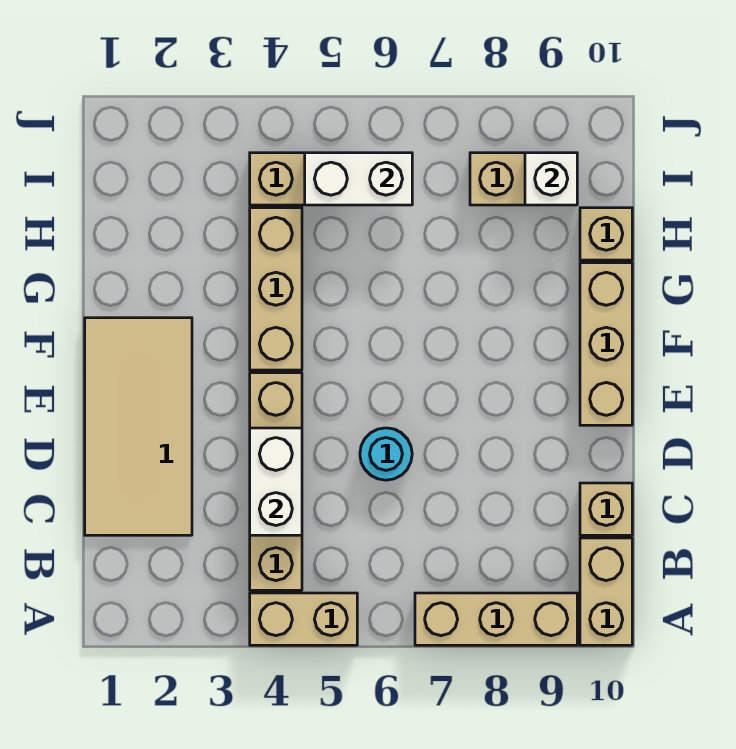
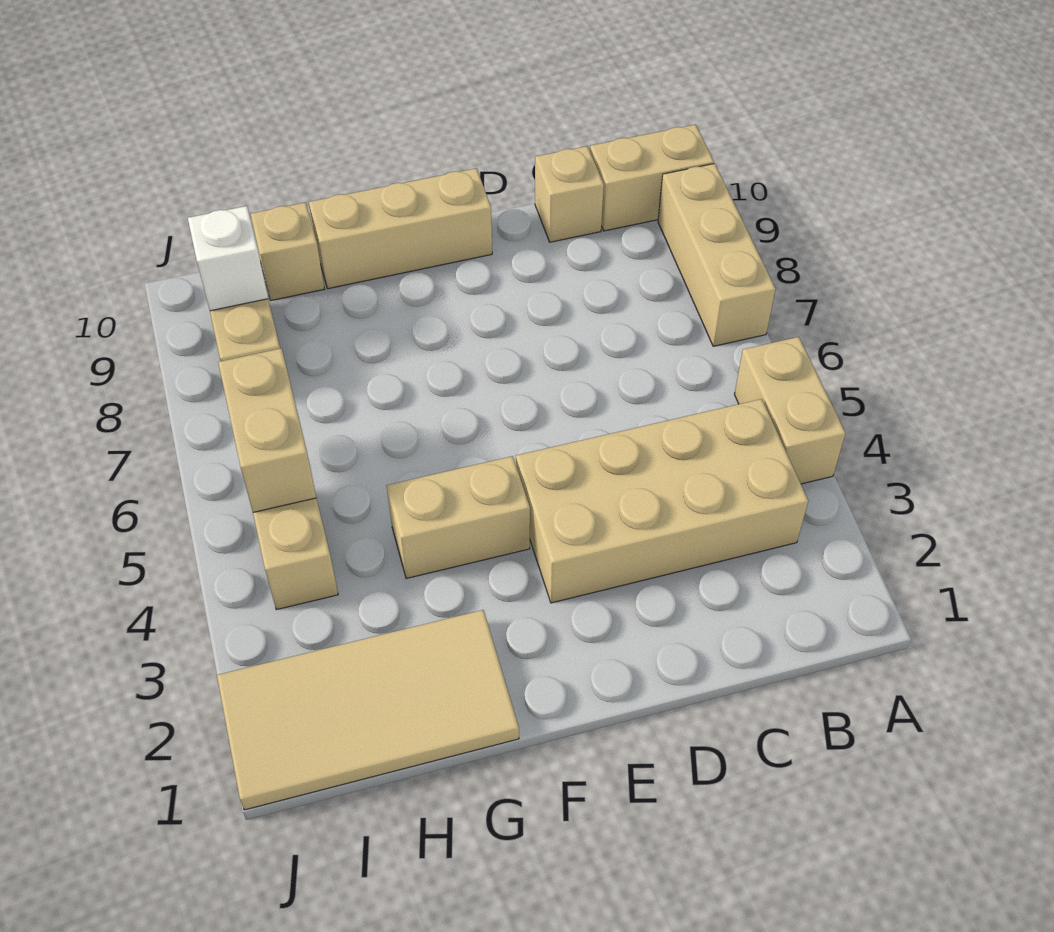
tan 1x4 brick [250,373,302,590] -> tan 2x4 brick [516,399,808,603]
tan 2x4 tile [85,318,192,535] -> tan 2x4 tile moved to [217,610,519,810]
white 1x2 brick [250,428,302,535] -> none
cyan 1x1 round brick [360,428,412,480] -> none
tan 1x3 brick [250,208,302,370] -> tan 1x2 brick [386,456,530,579]
white 1x2 brick [305,153,412,205] -> tan 1x2 brick [218,348,316,512]

